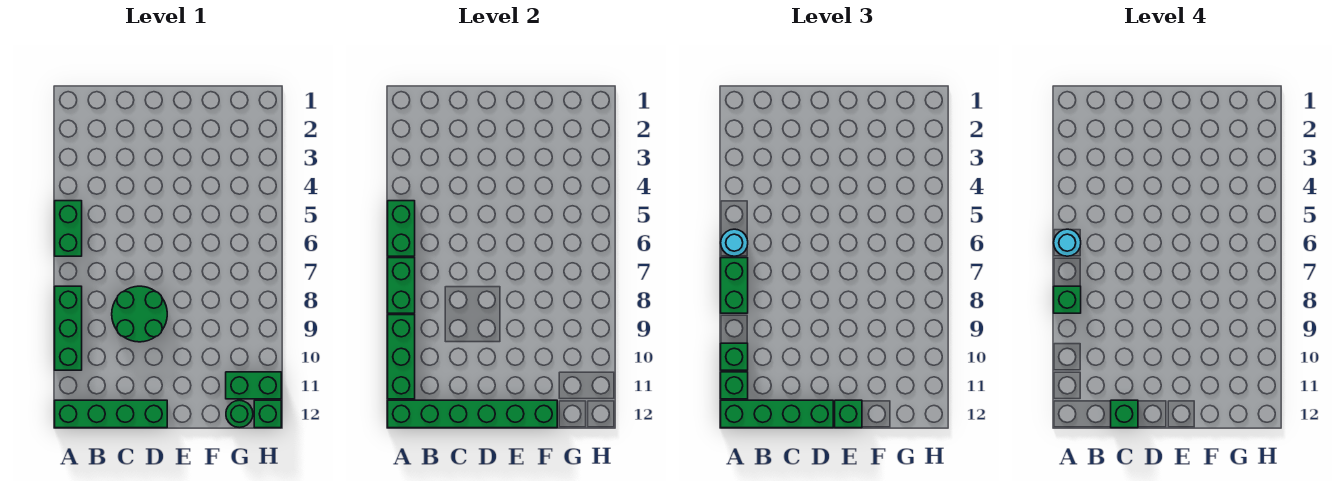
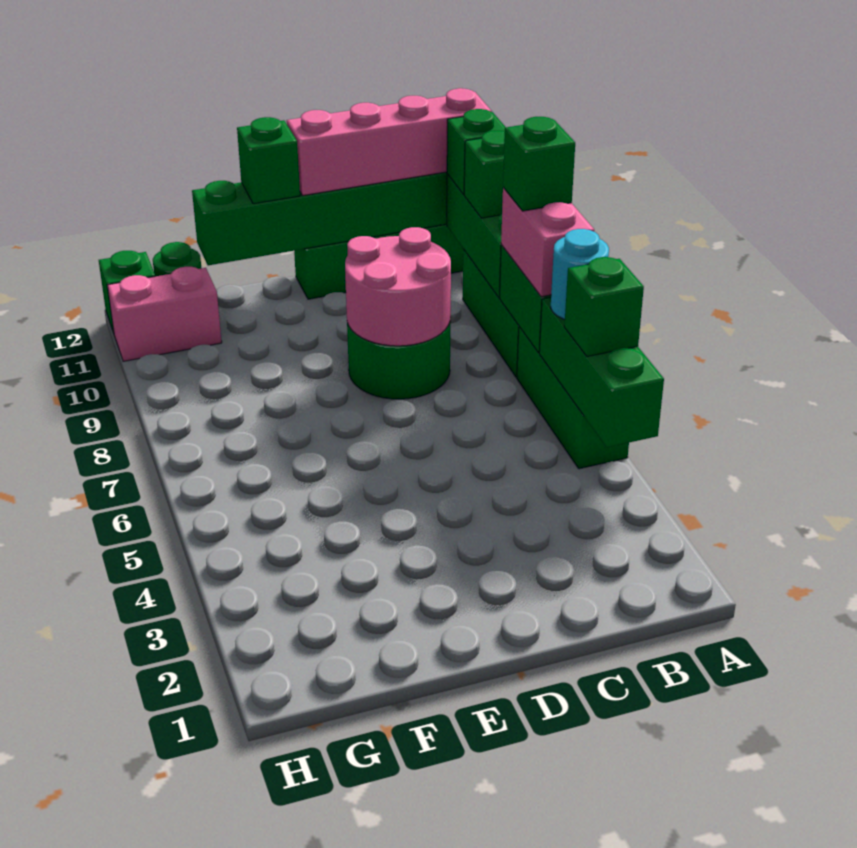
green 1x2 brick [55,201,82,256] -> green 1x3 brick [517,327,629,469]
green 1x2 brick [388,201,415,256] -> green 1x3 brick [539,297,664,447]
cyan 1x1 round brick [1054,229,1081,256] -> none
green 1x2 brick [721,258,748,313] -> pink 1x2 brick [501,188,594,297]
green 1x4 brick [721,400,833,428] -> pink 1x4 brick [287,88,492,195]
none -> pink 2x2 round brick [345,227,451,346]
green 1x1 brick [1111,400,1138,428] -> green 1x1 brick moved to [564,257,644,356]
green 1x2 brick [226,372,281,399] -> pink 1x2 brick [107,267,222,361]

